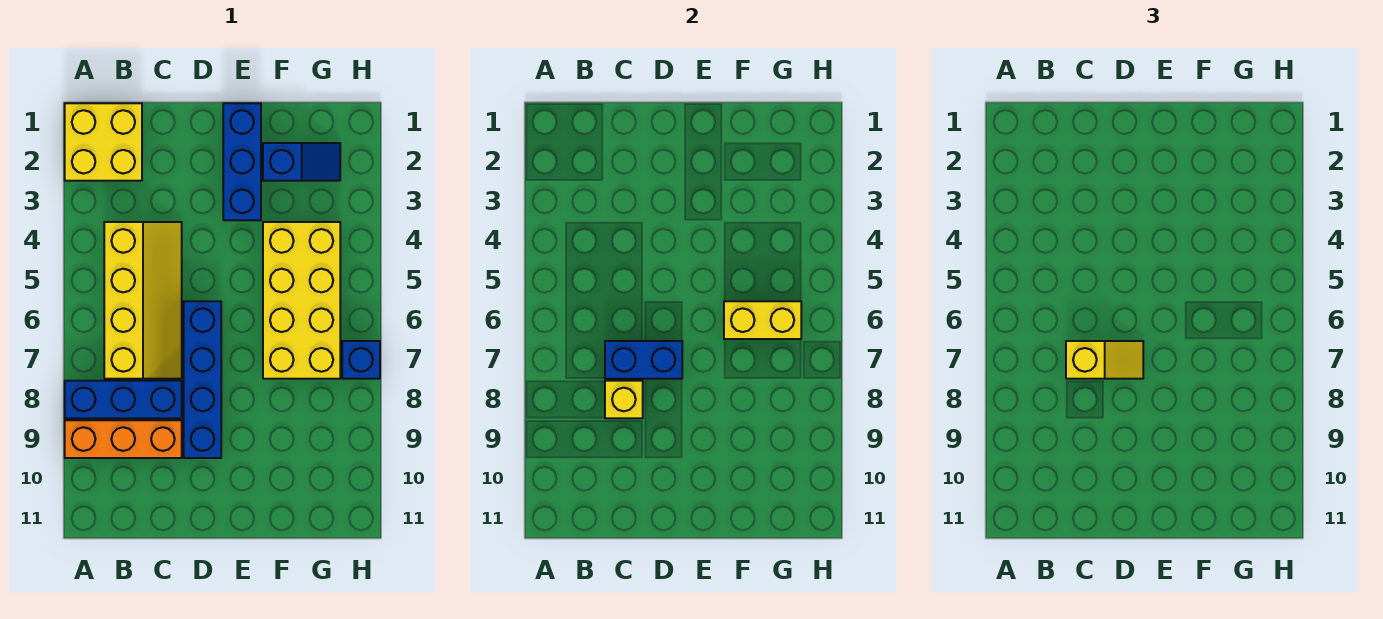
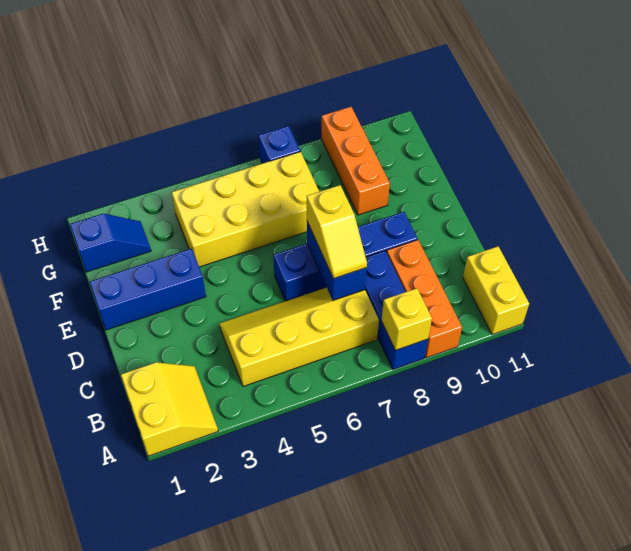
yellow 2x2 brick [65,103,142,181] -> yellow 2x2 slope [121,362,218,456]
yellow 1x2 slope [1066,341,1143,379] -> yellow 1x2 slope turned to [307,185,367,279]
yellow 1x1 brick [605,381,643,418] -> yellow 1x1 brick moved to [382,288,432,350]
blue 1x2 slope [263,143,340,181] -> blue 1x2 slope turned to [70,214,151,272]
yellow 1x2 brick [724,301,801,339] -> yellow 1x2 brick moved to [463,247,529,335]
none -> orange 1x3 brick [321,107,390,215]

